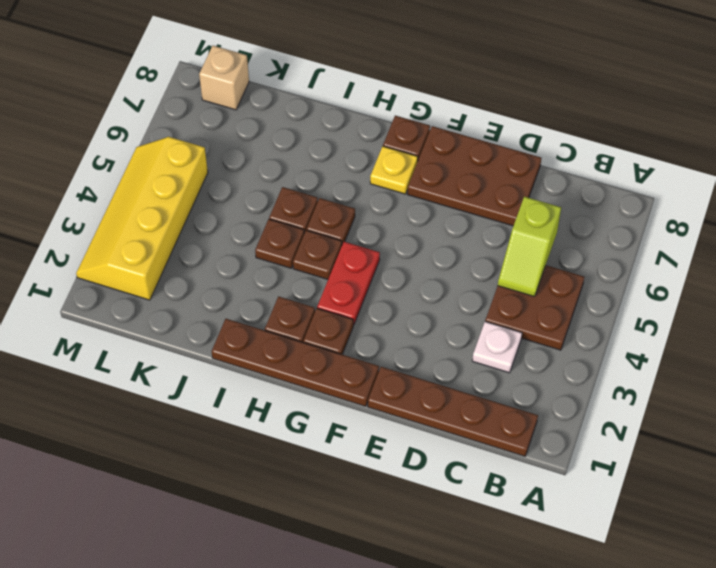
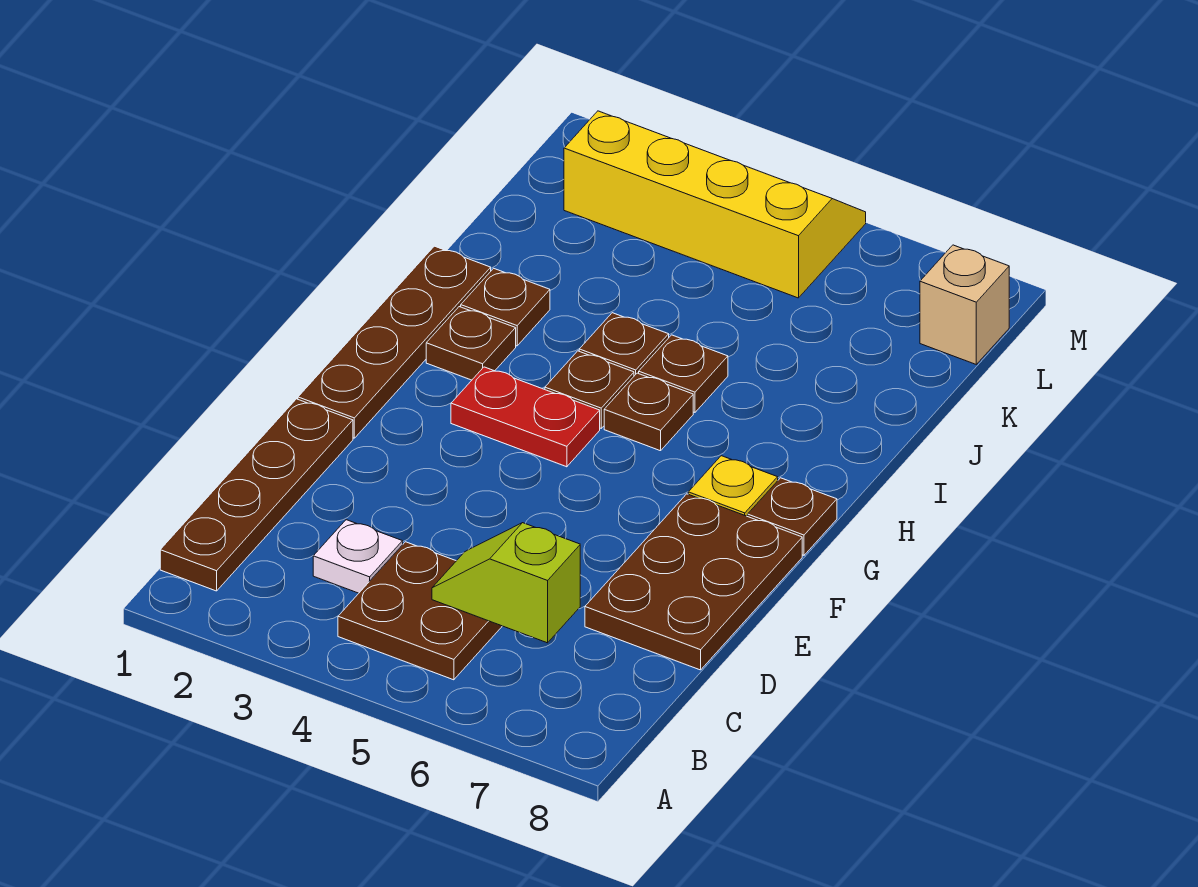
brown 1x1 plate [303,308,353,354] -> brown 1x1 plate moved to [461,268,550,346]

